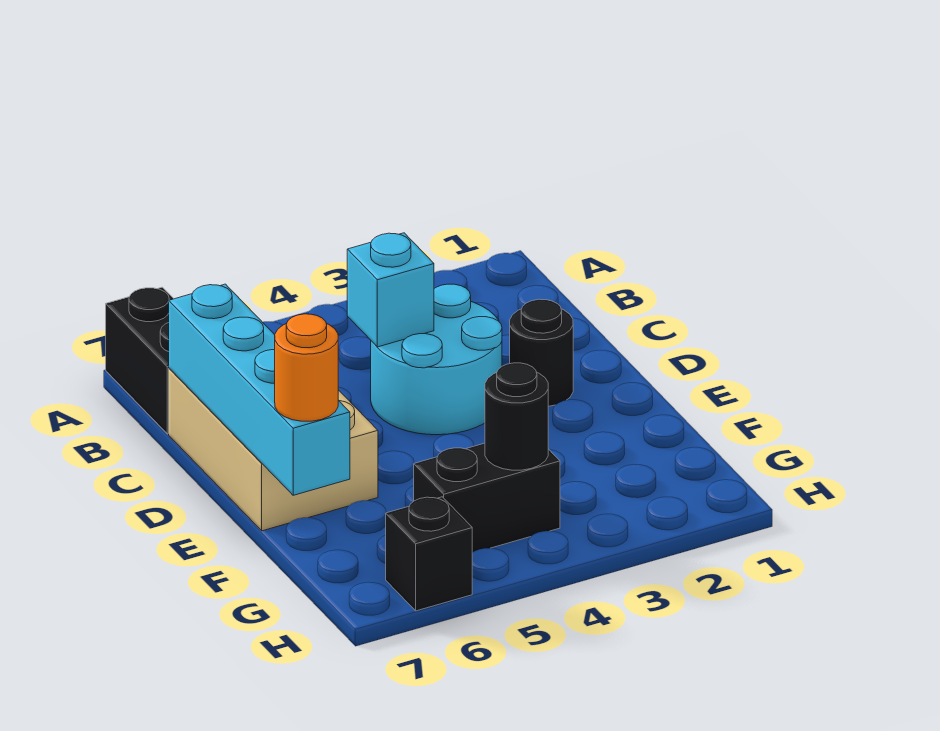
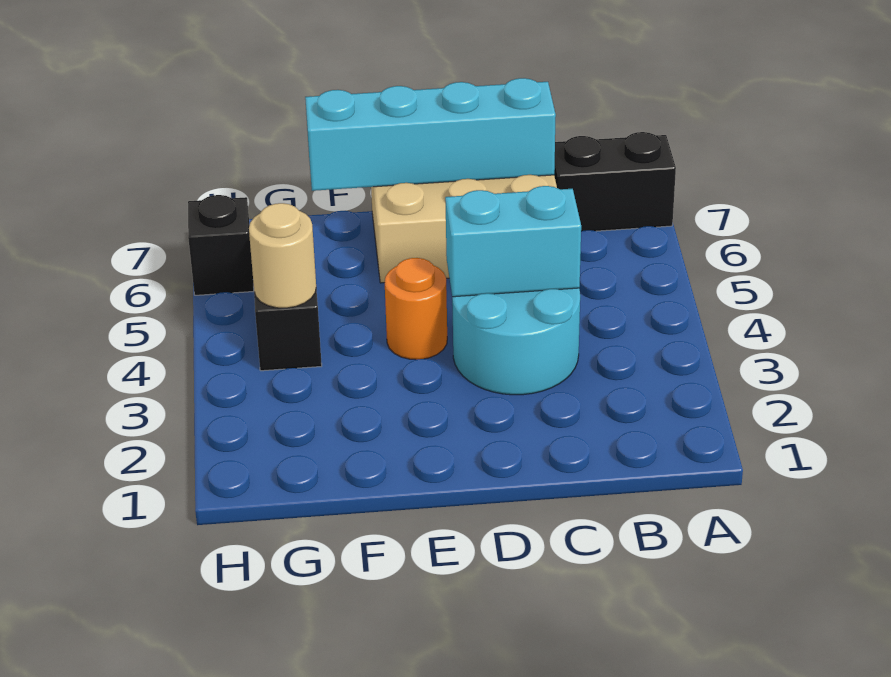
cyan 1x1 brick [347,233,434,347] -> cyan 1x2 brick [445,186,581,297]
black 1x1 round brick [510,299,573,406] -> none
orange 1x1 round brick [275,314,338,421] -> orange 1x1 round brick moved to [385,258,447,360]
black 1x1 round brick [485,363,548,470] -> tan 1x1 round brick [249,203,316,308]

